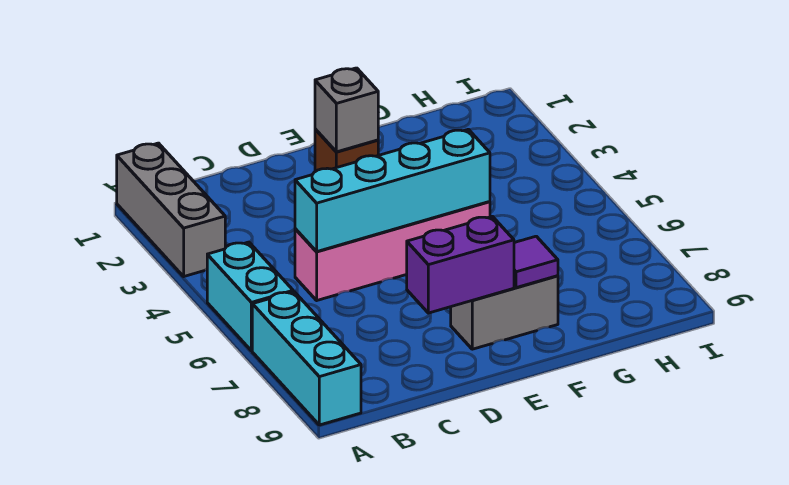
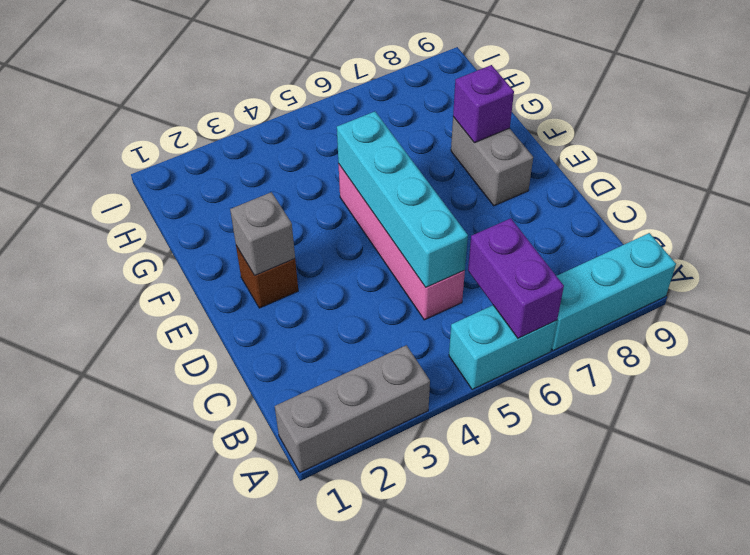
purple 1x2 brick [407,216,514,313] -> purple 1x2 brick moved to [468,218,564,338]
purple 1x1 tile [514,236,558,288] -> purple 1x1 brick [453,65,514,143]

